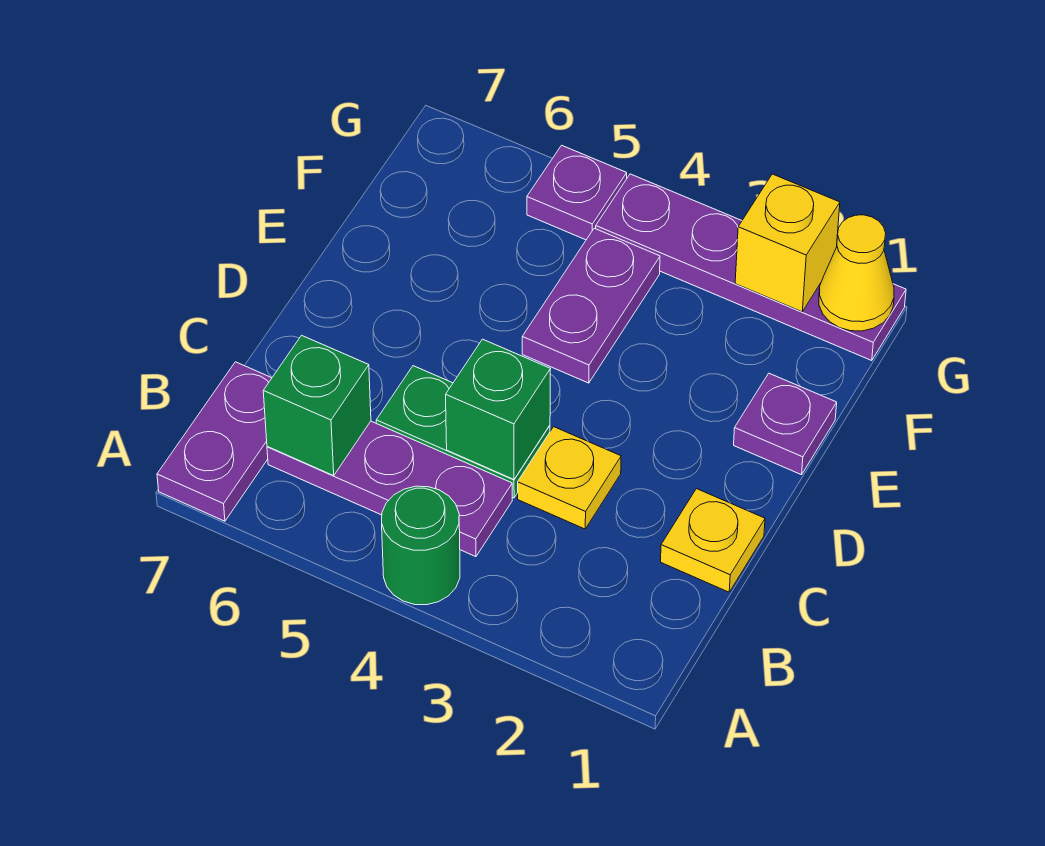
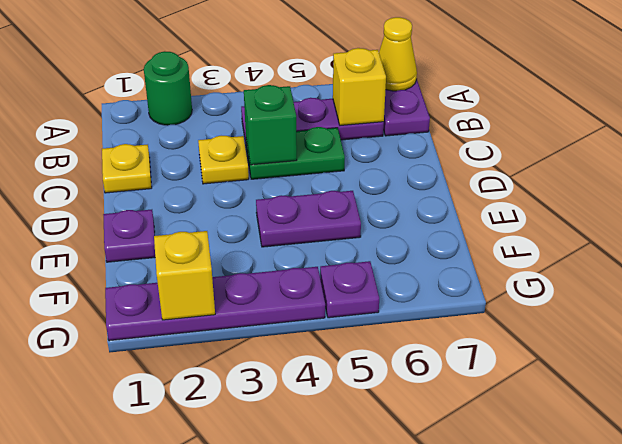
green 1x1 round brick [382,486,460,605] -> green 1x1 round brick moved to [144,51,192,125]
green 1x1 brick [263,335,371,476] -> yellow 1x1 brick [333,48,386,125]
purple 1x2 plate [522,228,660,383] -> purple 1x2 plate turned to [256,191,361,247]
yellow 1x1 cone [819,215,894,331] -> yellow 1x1 cone moved to [379,17,417,91]

